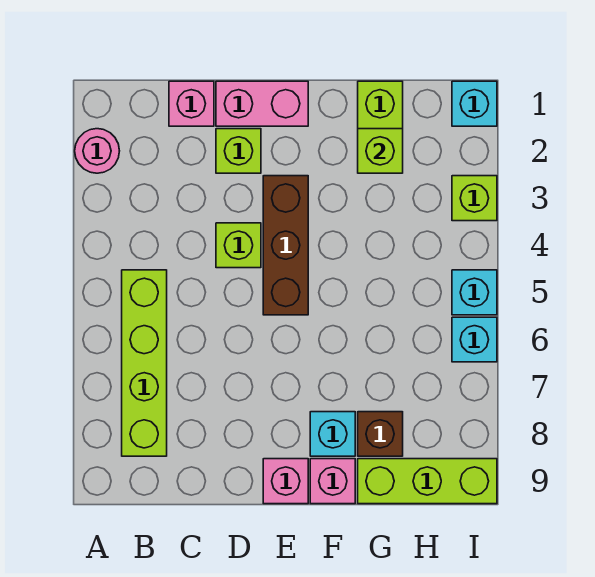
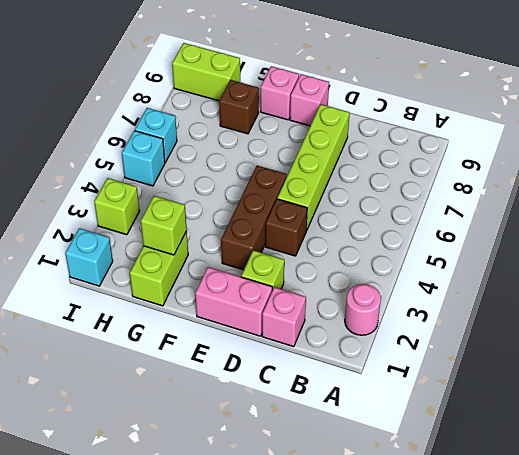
lime 1x4 brick [122,270,167,456] -> lime 1x4 brick moved to [277,105,349,231]
lime 1x1 brick [216,223,261,268] -> brown 1x1 brick [265,199,307,256]
cyan 1x1 brick [310,412,355,456] -> none
lime 1x3 brick [358,459,497,504] -> lime 1x2 brick [172,43,240,101]

